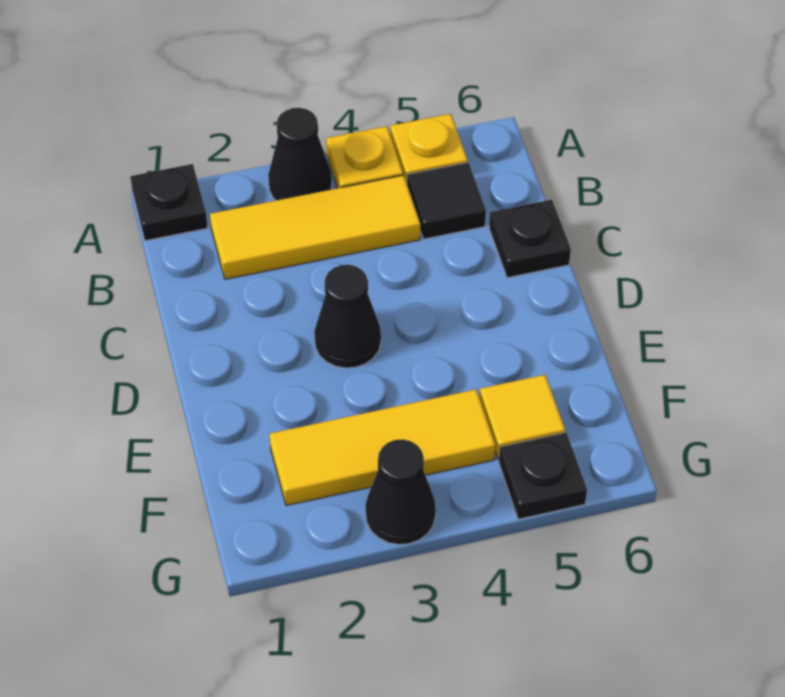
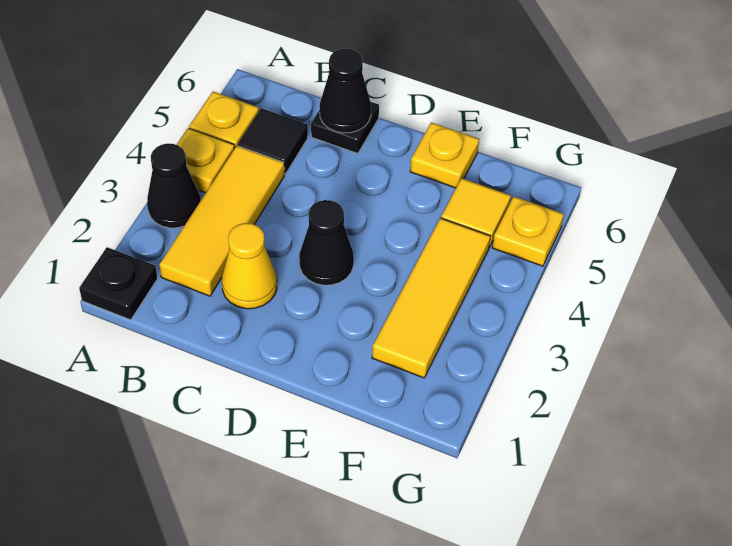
none -> yellow 1x1 cone [222,223,277,309]
none -> yellow 1x1 plate [410,123,479,188]
black 1x1 cone [365,439,436,545] -> black 1x1 cone moved to [320,49,371,133]
black 1x1 plate [499,433,587,519] -> yellow 1x1 plate [492,197,564,266]

